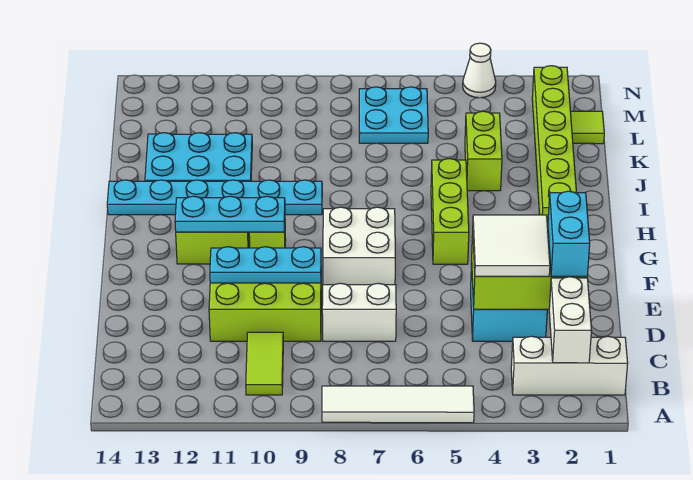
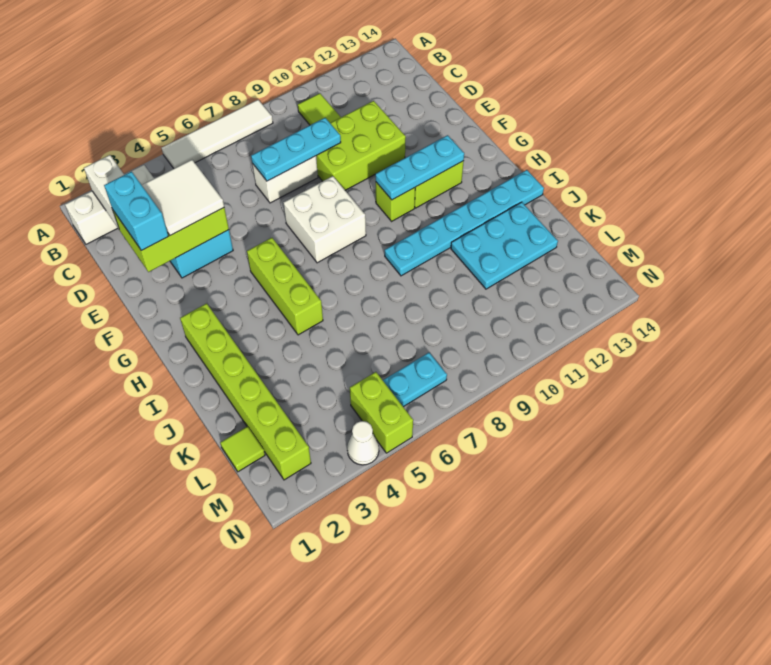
cyan 1x3 plate [210,247,321,283] -> cyan 1x3 plate moved to [251,118,341,181]
lime 1x2 brick [465,111,502,191] -> lime 1x2 brick moved to [350,372,413,453]
cyan 2x2 plate [359,87,428,143] -> cyan 1x2 plate [383,353,447,407]

